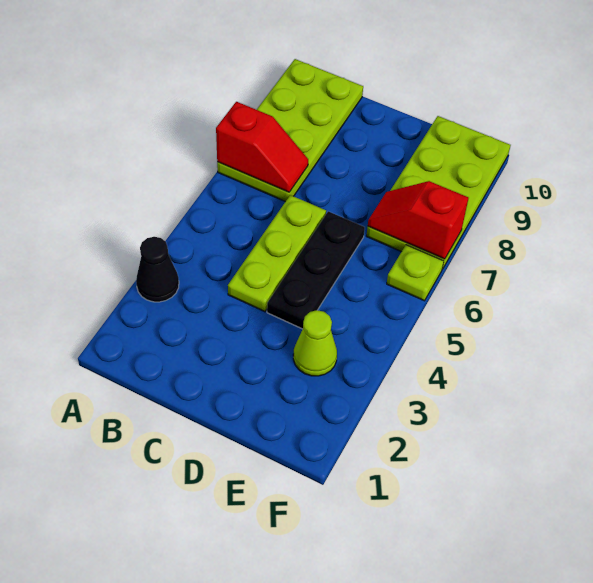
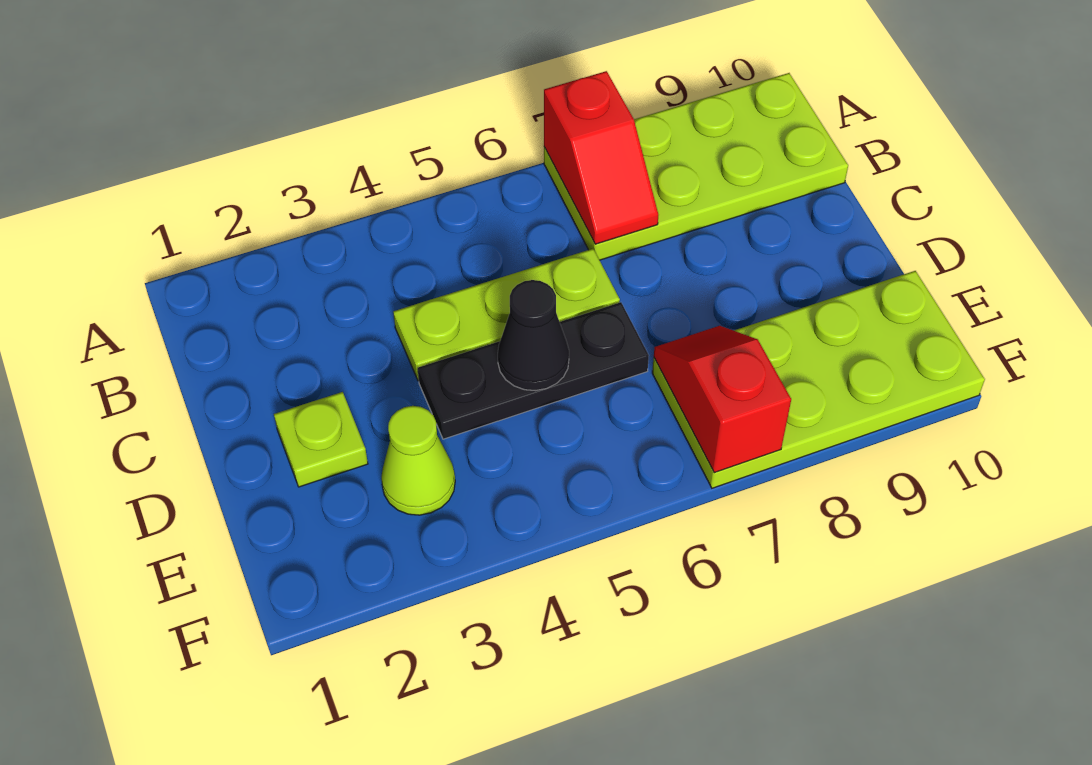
black 1x1 cone [136,237,179,302] -> black 1x1 cone moved to [498,280,569,391]
lime 1x1 plate [387,245,444,301] -> lime 1x1 plate moved to [274,392,368,487]

